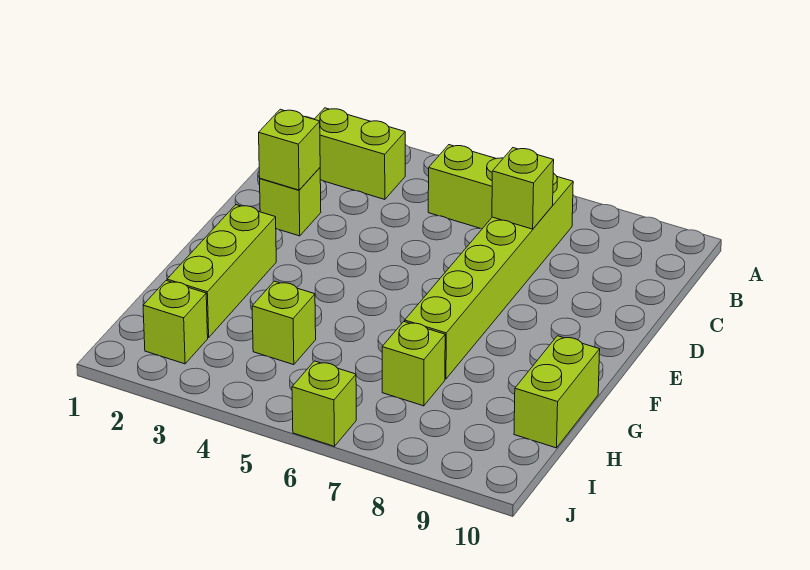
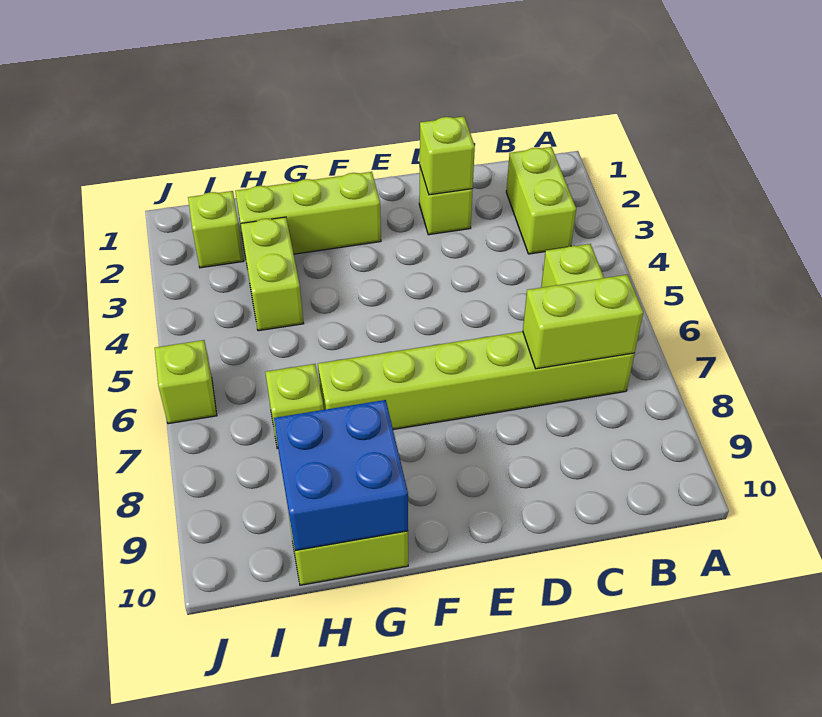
lime 1x1 brick [492,148,554,229] -> lime 1x2 brick [523,275,643,369]
none -> blue 2x2 brick [274,400,408,551]
lime 1x1 brick [252,281,316,365] -> lime 1x2 brick [241,217,304,331]

